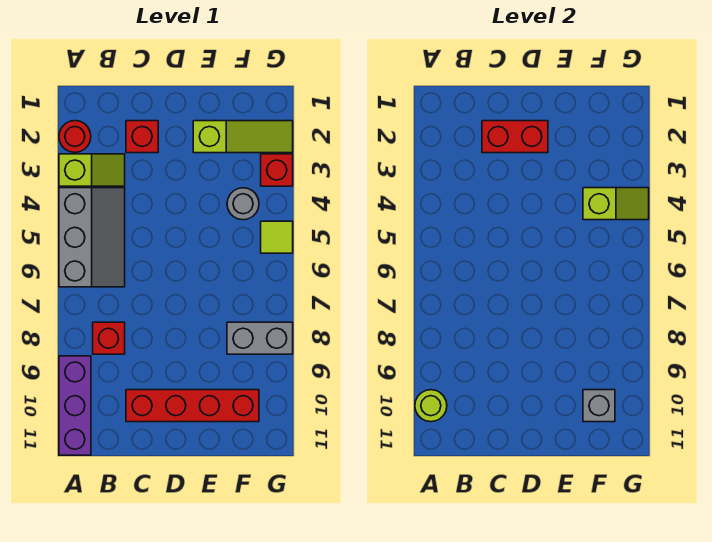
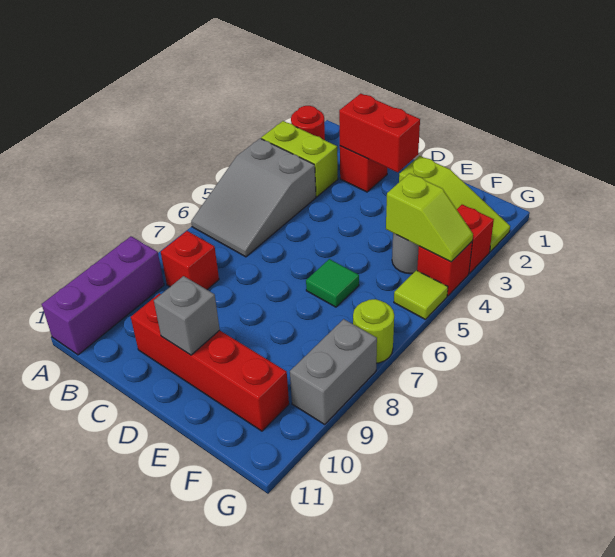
lime 1x2 slope [59,154,125,186] -> lime 1x2 brick [261,121,338,197]
grey 2x3 slope [59,188,125,287] -> grey 2x3 slope turned to [191,138,316,257]
lime 1x1 round brick [415,390,447,422] -> lime 1x1 round brick moved to [353,299,394,363]
none -> green 1x1 tile [306,259,359,307]
grey 1x2 brick [227,322,293,354] -> grey 1x2 brick turned to [290,319,377,424]
grey 1x1 brick [583,390,615,422] -> grey 1x1 brick moved to [154,276,220,355]
none -> red 1x1 brick [417,242,472,296]

